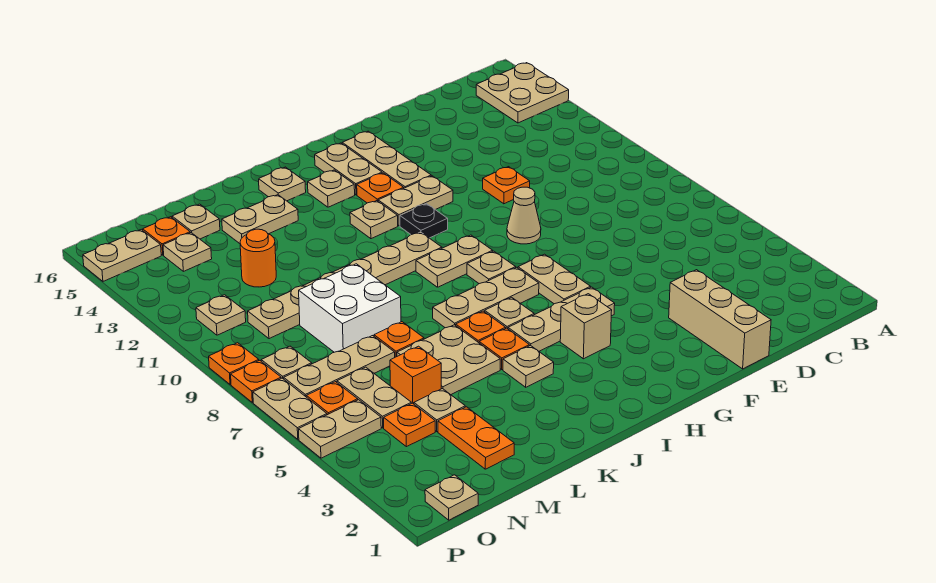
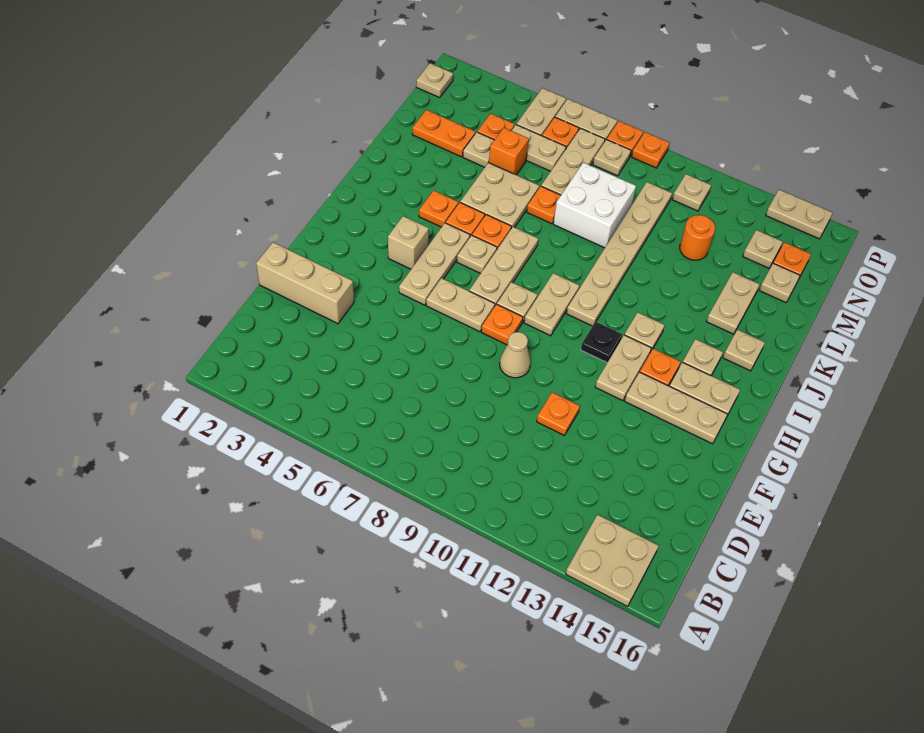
none -> orange 1x1 plate [481,304,523,345]
tan 1x1 plate [503,345,554,387] -> orange 1x1 plate [419,190,458,227]
tan 1x2 plate [83,230,161,281] -> tan 1x2 plate turned to [766,190,833,239]

